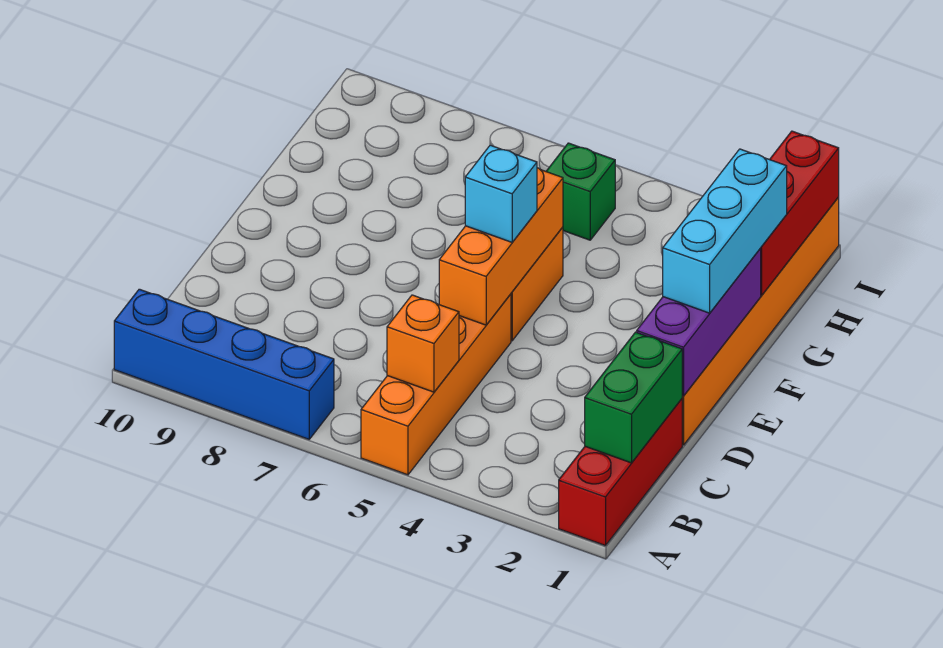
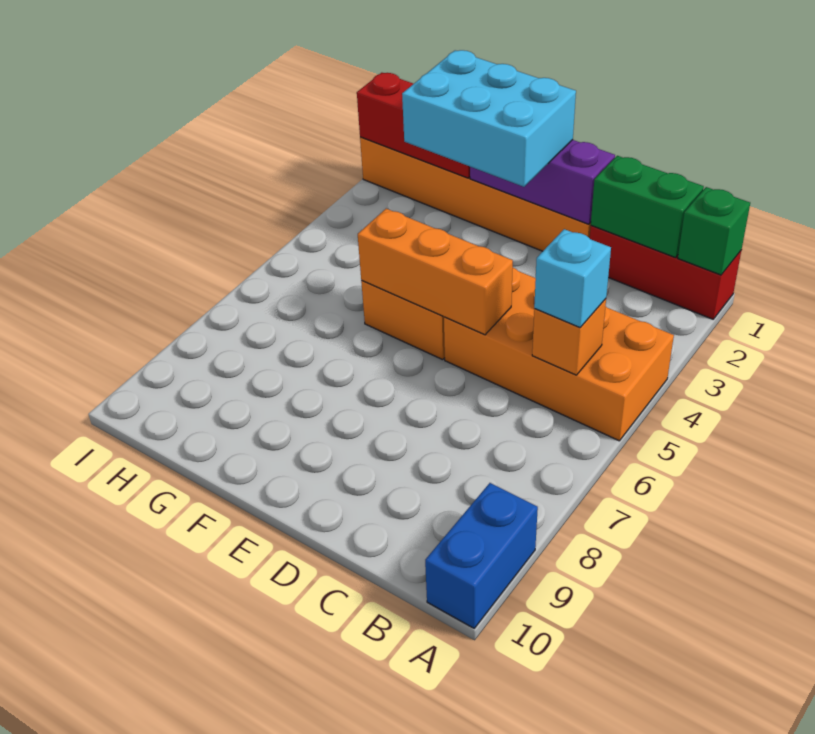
orange 1x4 brick [361,294,511,475] -> orange 2x4 brick [444,268,674,441]
blue 1x4 brick [114,289,334,439] -> blue 1x2 brick [425,483,538,628]
cyan 1x3 brick [663,149,787,313] -> cyan 2x3 brick [402,50,576,187]
cyan 1x1 brick [465,145,537,242] -> cyan 1x1 brick moved to [534,229,611,328]
green 1x1 brick [546,143,615,240] -> green 1x1 brick moved to [678,187,750,275]

